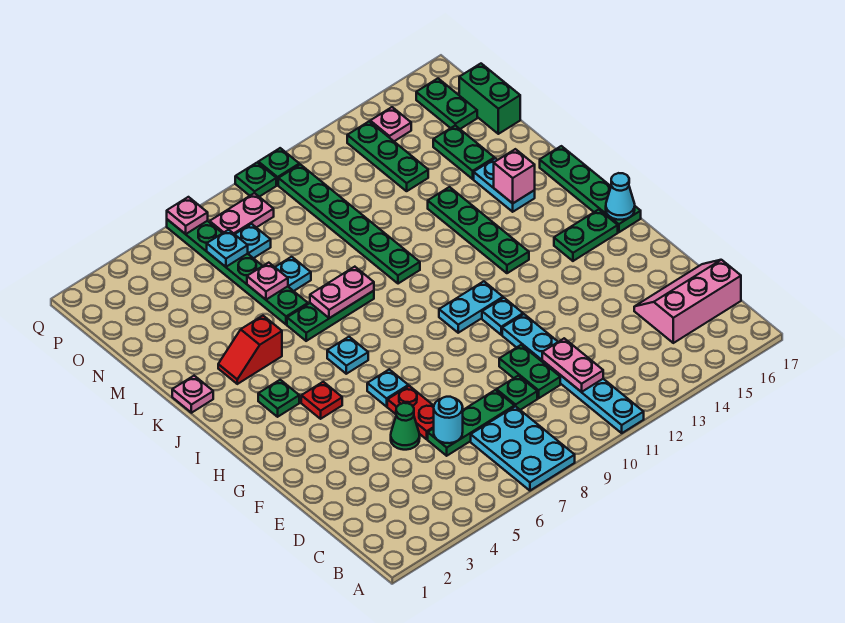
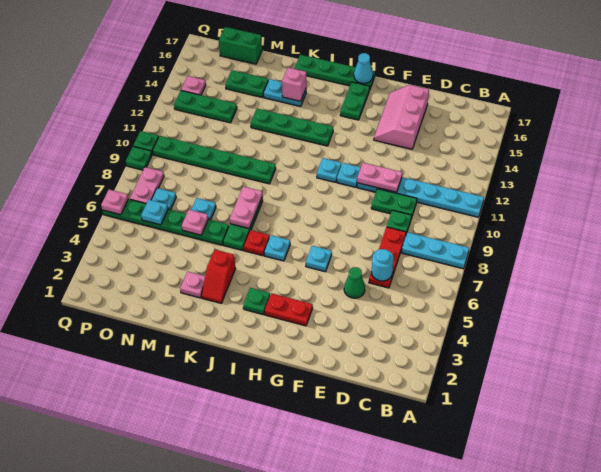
cyan 2x3 plate [471,406,575,491] -> cyan 1x3 plate [401,232,469,269]
pink 1x2 plate [542,338,603,392] -> pink 1x2 plate moved to [357,163,402,192]
pink 2x3 slope [634,260,741,343] -> pink 2x3 slope moved to [374,85,429,149]
green 1x3 plate [428,390,514,456] -> red 1x3 plate [369,227,406,288]
red 1x2 plate [387,386,434,439] -> red 1x2 plate moved to [264,293,313,326]
red 1x1 plate [301,382,342,419] -> red 1x1 plate moved to [244,230,270,256]
cyan 1x2 plate [439,281,503,333] -> cyan 1x1 plate [317,158,341,182]
pink 1x1 plate [172,376,213,413] -> pink 1x1 plate moved to [180,272,205,298]
green 1x2 plate [416,79,477,129] -> none

